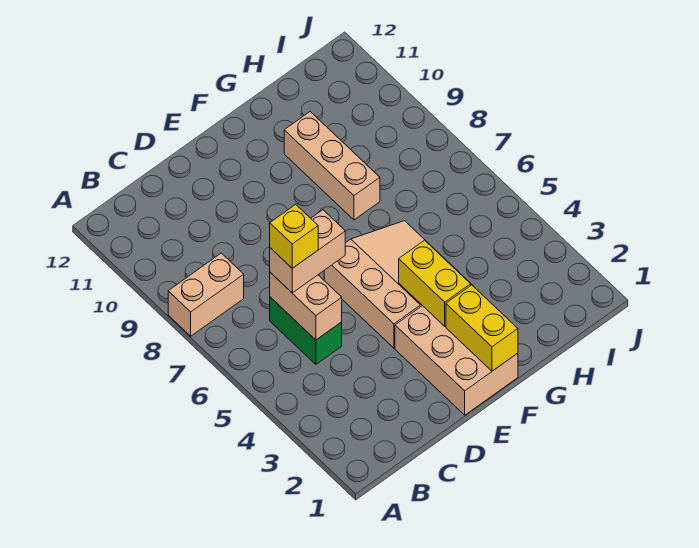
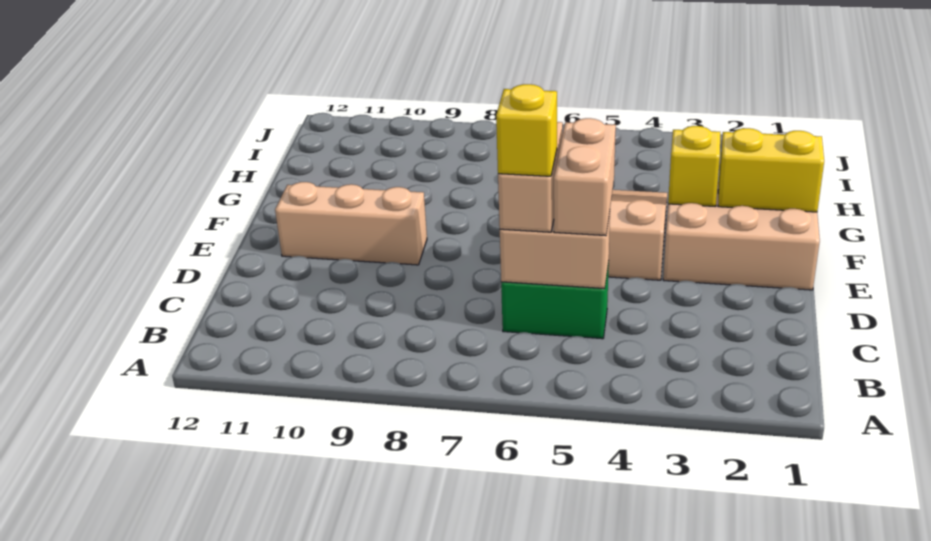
tan 1x2 brick [168,253,244,336] -> tan 1x2 brick moved to [554,118,616,236]
yellow 1x2 brick [399,240,471,326] -> yellow 1x1 brick [668,126,720,206]
tan 1x3 brick [284,112,380,220] -> tan 1x3 brick moved to [275,182,427,265]

